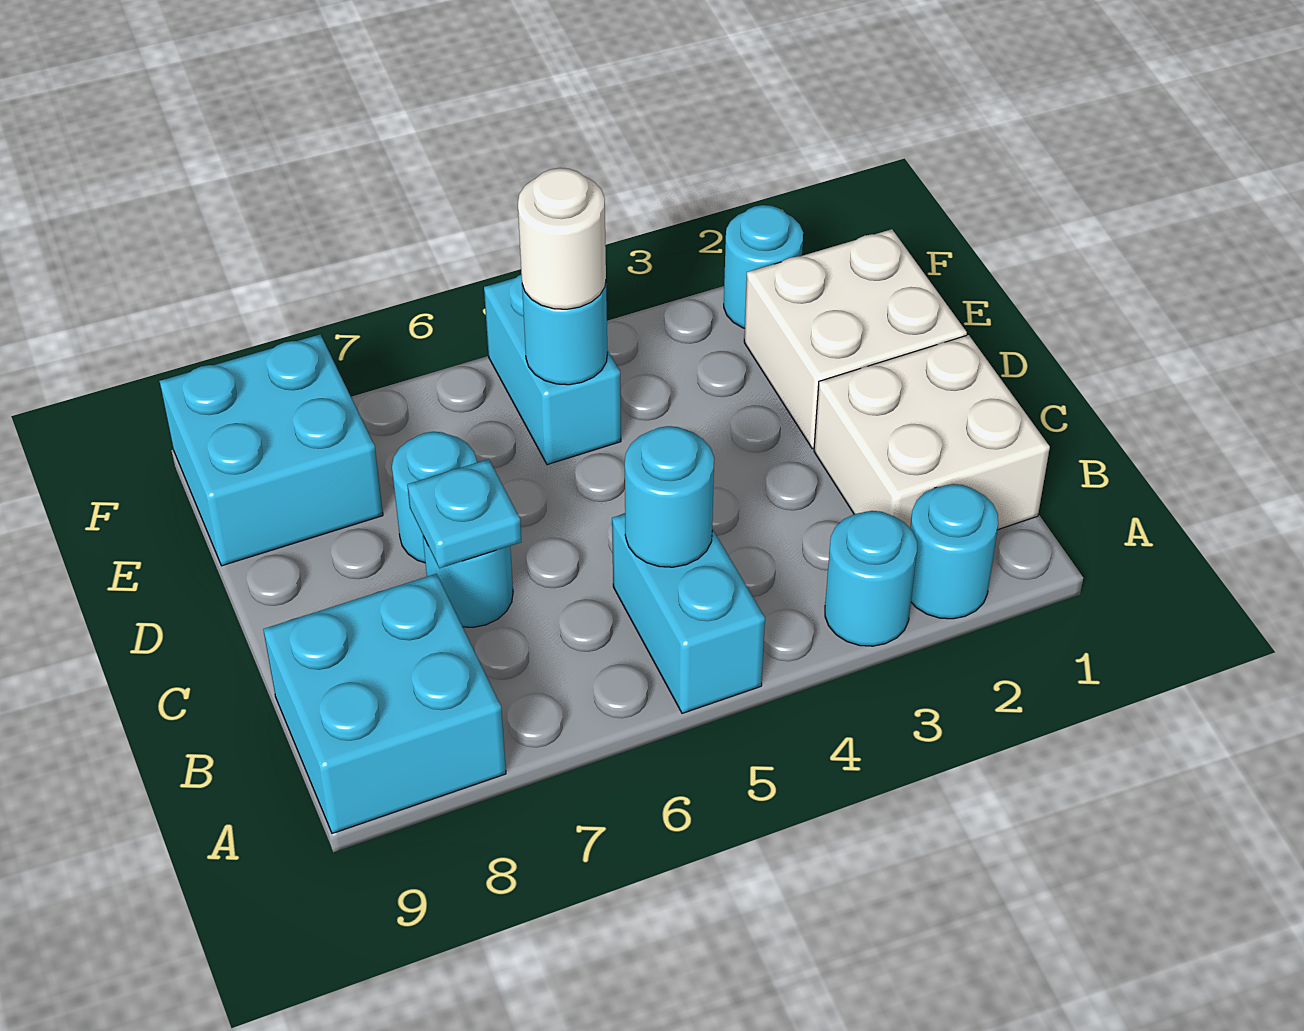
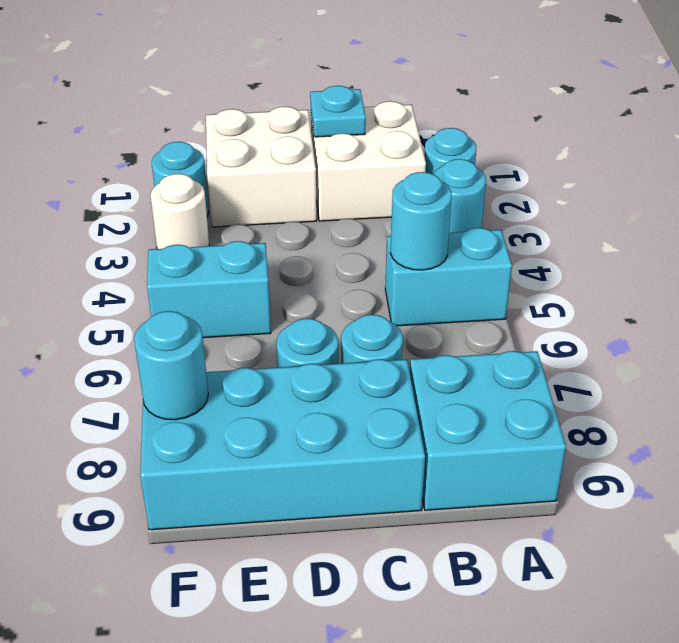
cyan 1x1 plate [407,459,521,568] -> cyan 1x1 plate moved to [310,86,366,137]
cyan 1x1 round brick [522,283,607,385] -> cyan 1x1 round brick moved to [134,311,208,420]
white 1x1 round brick [518,168,606,309] -> white 1x1 round brick moved to [150,174,209,249]
cyan 2x2 brick [160,335,383,566] -> cyan 2x4 brick [140,359,425,530]

